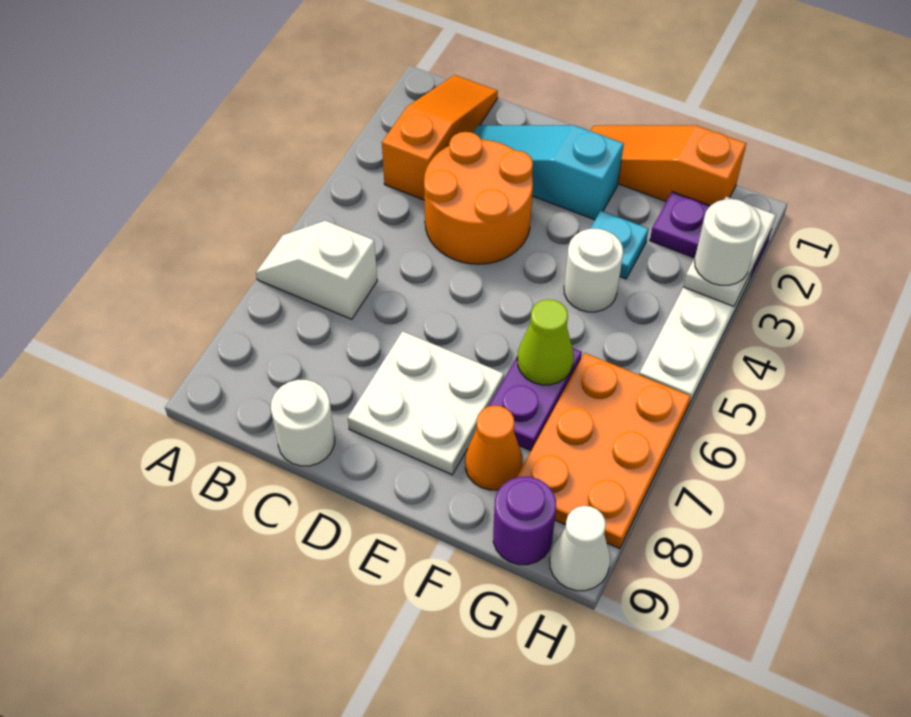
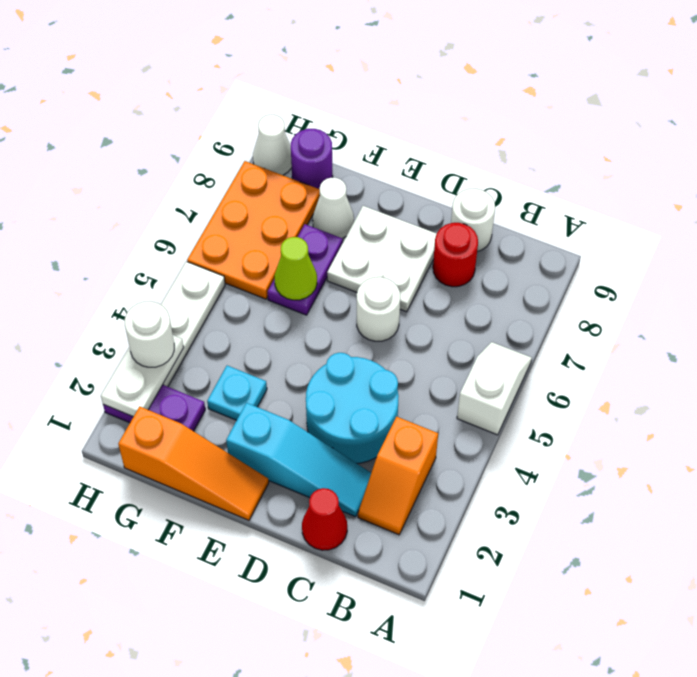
white 1x2 slope [256,221,377,319] -> white 1x2 slope turned to [457,342,532,435]
orange 1x3 slope [382,75,498,200] -> orange 1x2 slope [358,417,438,535]
none -> red 1x1 cone [302,488,347,550]
orange 2x2 round brick [424,132,533,264] -> cyan 2x2 round brick [306,353,399,463]
none -> red 1x1 round brick [433,223,478,287]
white 1x1 round brick [564,229,623,312] -> white 1x1 round brick moved to [357,277,400,341]
orange 1x1 cone [465,405,522,490] -> white 1x1 cone [313,178,354,238]

